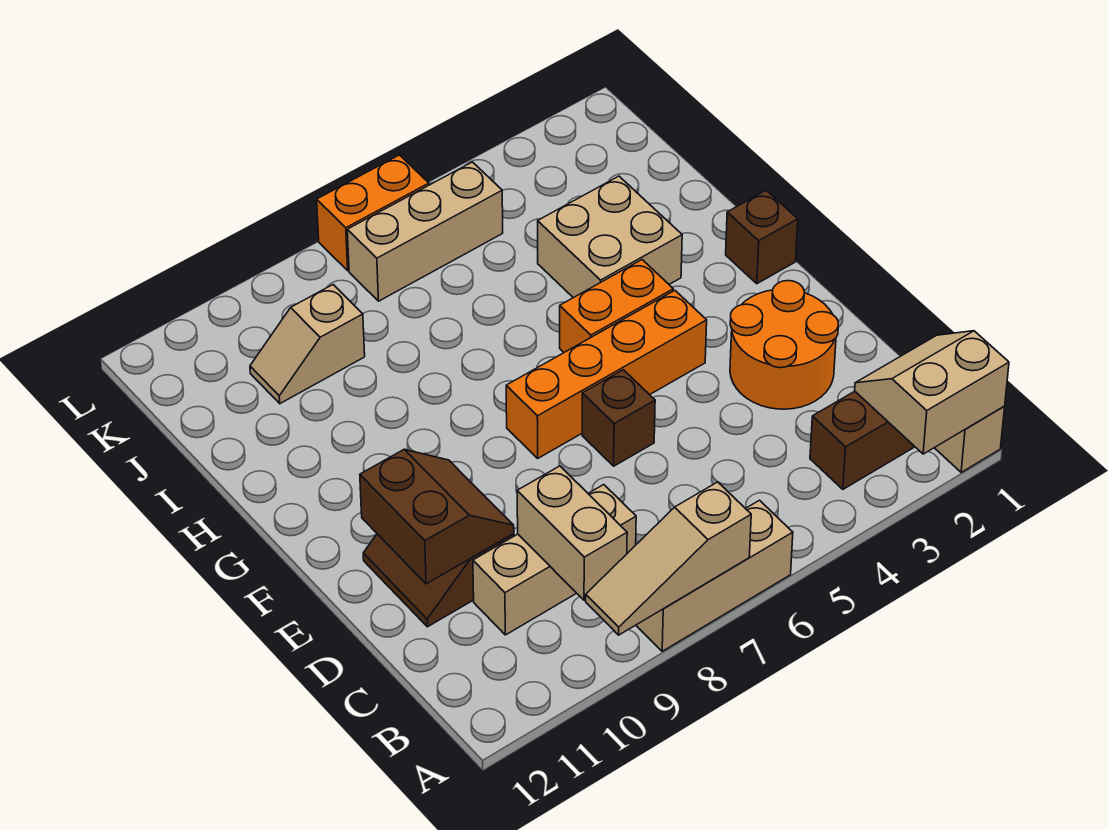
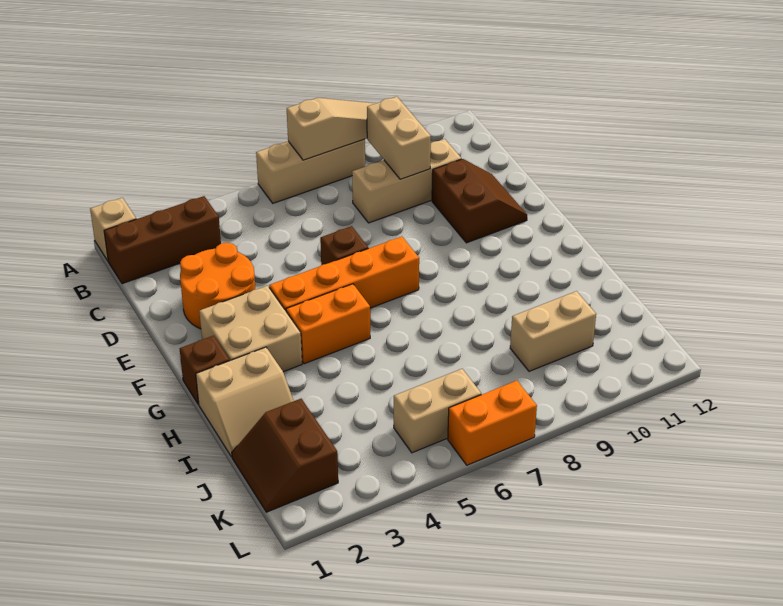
tan 2x2 slope [855,331,1009,454] -> tan 2x2 slope moved to [196,347,294,457]
brown 2x2 slope [360,449,514,584] -> brown 2x2 slope moved to [232,399,338,512]
tan 2x2 brick [538,176,682,298] -> tan 2x2 brick moved to [199,286,302,372]
tan 1x2 slope [250,285,365,404] -> tan 1x2 brick [510,291,596,371]
tan 1x3 brick [347,162,503,301] -> tan 1x2 brick [394,369,481,453]

